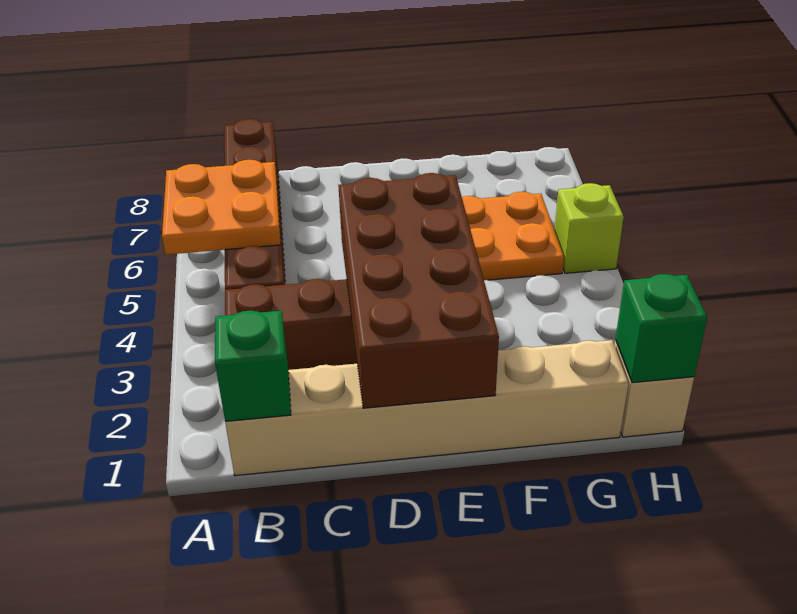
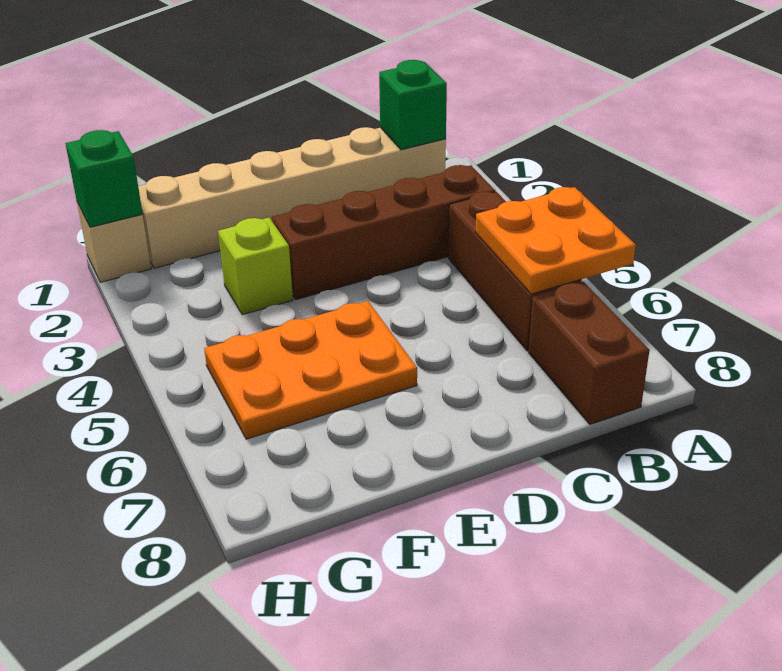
brown 2x4 brick [338,173,499,408] -> none
lime 1x1 brick [554,183,624,273] -> lime 1x1 brick moved to [218,218,293,315]

